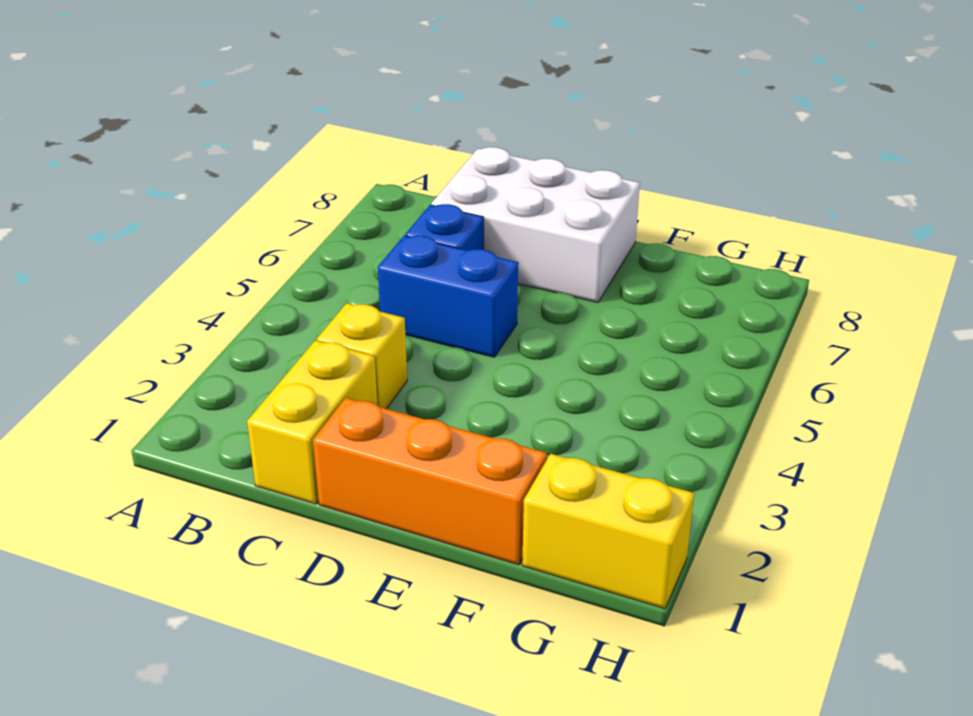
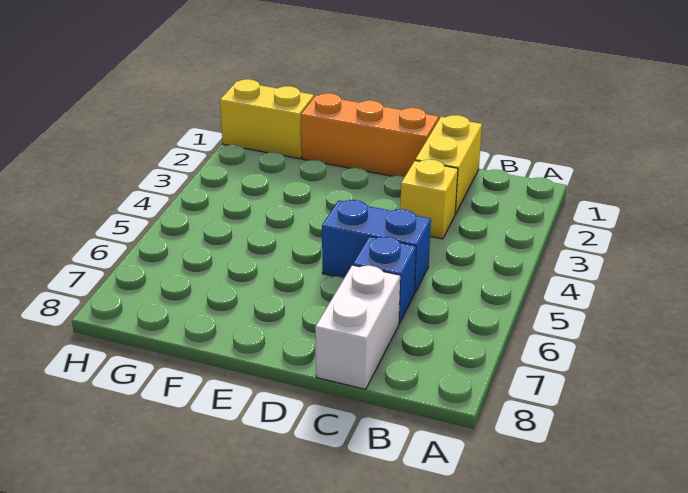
white 2x3 brick [431,147,640,303] -> white 1x2 brick [315,265,400,389]

